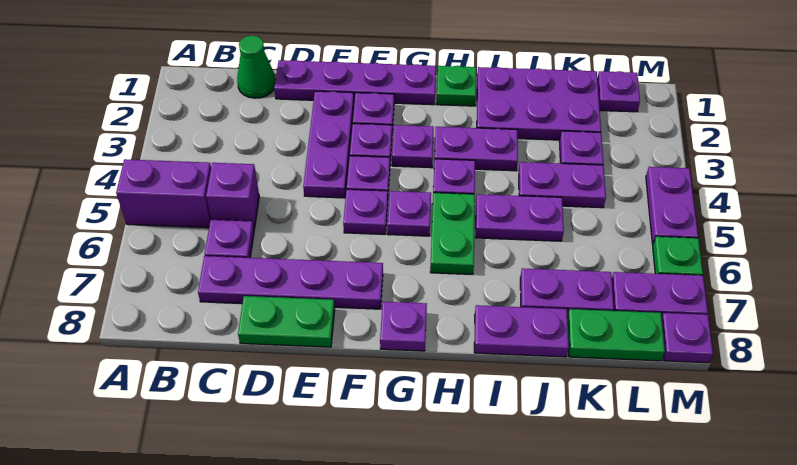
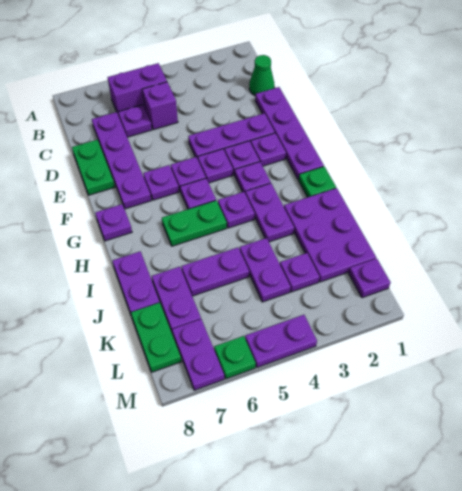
purple 1x2 brick [116,159,211,228] -> purple 1x2 brick turned to [107,63,167,116]
purple 1x2 plate [476,194,564,241] -> purple 1x2 plate turned to [182,247,249,296]
purple 1x1 plate [662,313,713,363] -> purple 1x1 plate moved to [143,165,179,200]

